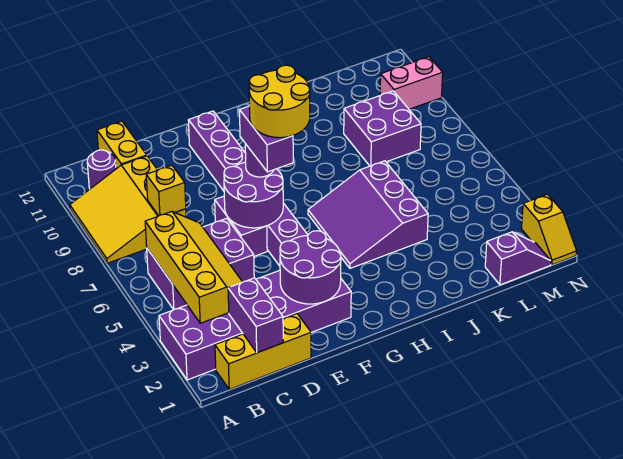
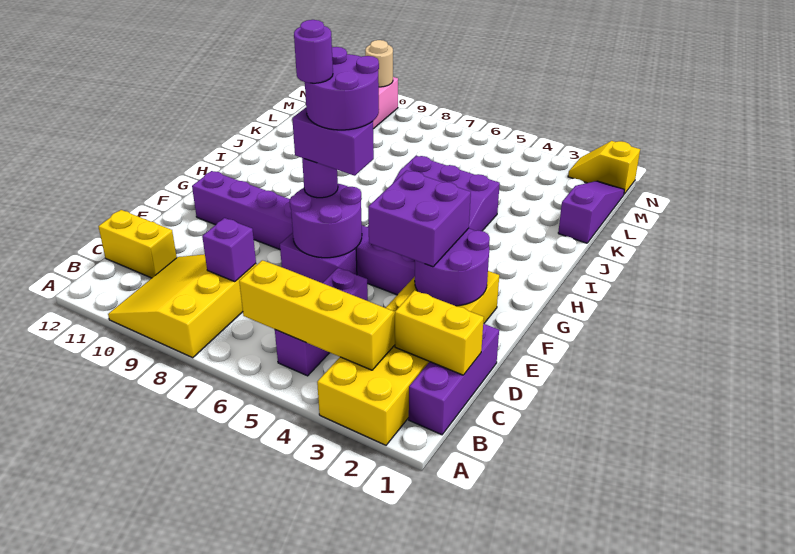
purple 2x6 brick [159,270,351,380] -> yellow 2x6 brick [317,271,499,445]
yellow 3x3 slope [70,156,186,263] -> yellow 3x3 slope turned to [108,254,256,358]
yellow 1x3 brick [215,314,311,389] -> purple 1x3 brick [409,323,499,435]
purple 2x3 brick [147,218,254,310] -> purple 1x3 brick [275,268,368,376]
purple 1x1 round brick [87,150,116,189] -> purple 1x1 round brick moved to [294,20,333,83]
purple 1x2 brick [228,278,283,353] -> yellow 1x2 brick [395,290,484,375]
yellow 1x1 brick [146,165,186,216] -> purple 1x1 brick [202,218,256,282]
yellow 2x2 round brick [249,65,310,138] -> purple 2x2 round brick [305,47,379,130]
purple 2x2 brick [344,91,421,166] -> purple 2x2 brick moved to [368,171,471,267]
purple 1x2 slope [485,232,551,285] -> purple 1x3 slope [558,181,624,243]
yellow 1x2 slope [521,194,577,265] -> yellow 1x2 slope turned to [568,141,640,194]
none -> tan 1x1 round brick [365,40,393,87]

